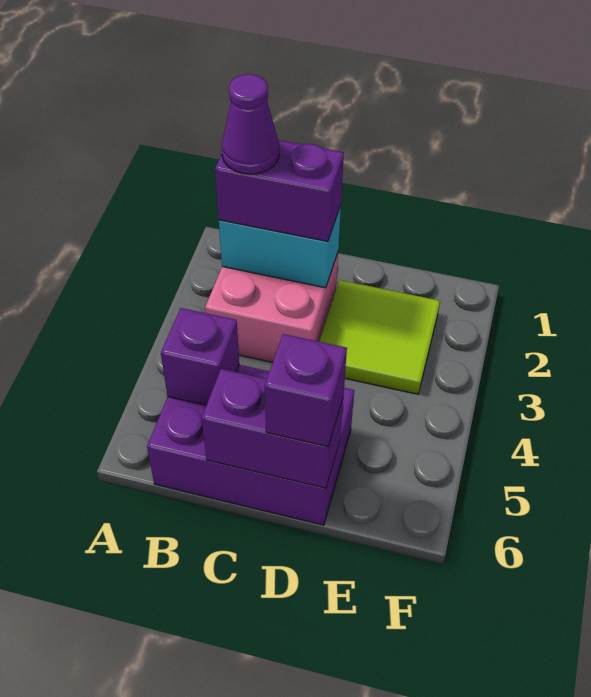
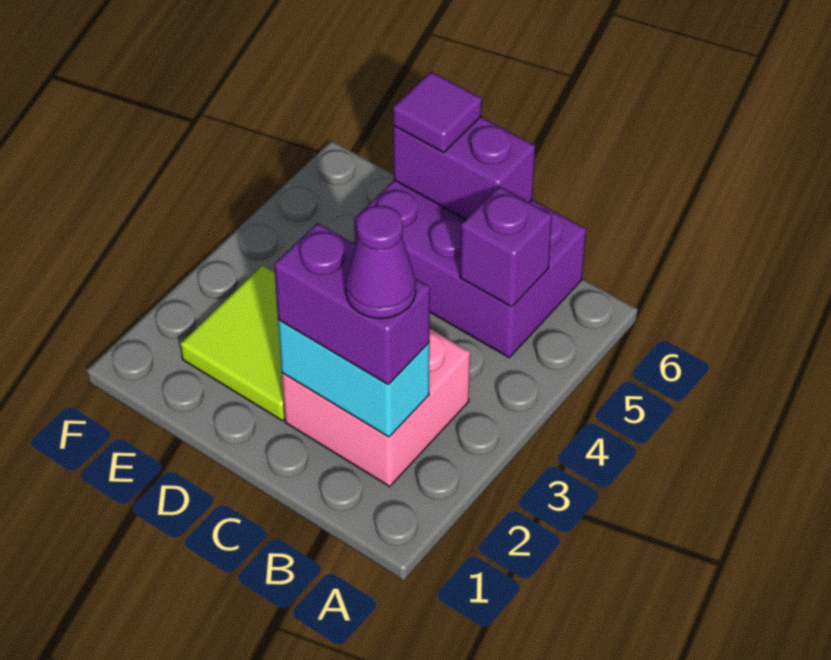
purple 1x1 brick [265,334,347,447] -> purple 1x1 tile [393,72,482,153]

